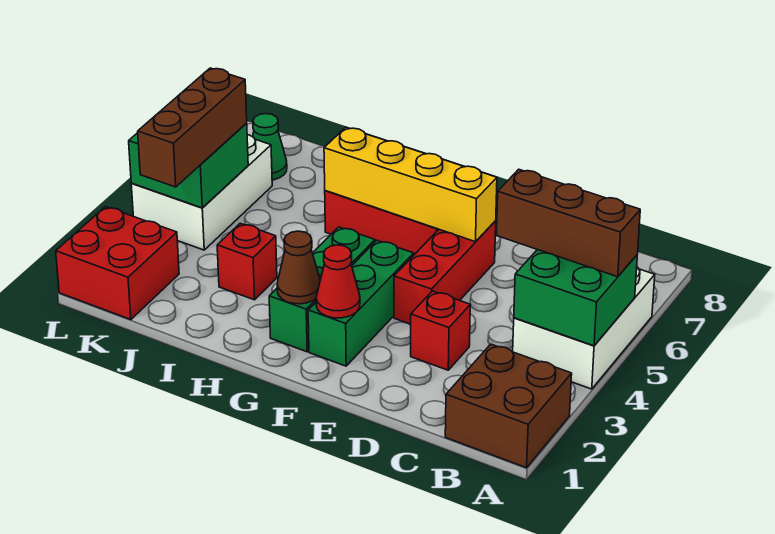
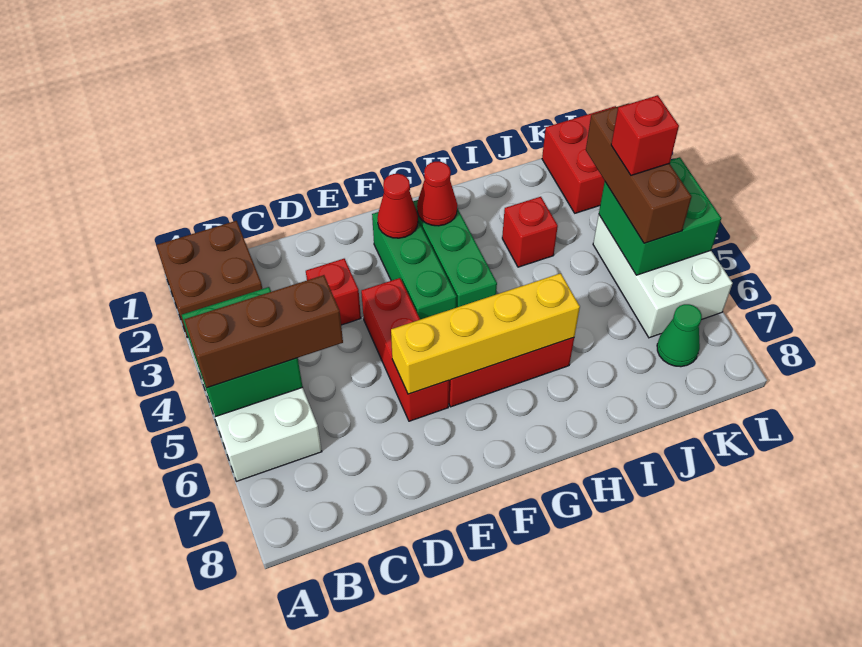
brown 1x1 cone [277,231,320,304] -> red 1x1 cone [417,161,457,226]
none -> red 1x1 brick [611,95,679,175]

